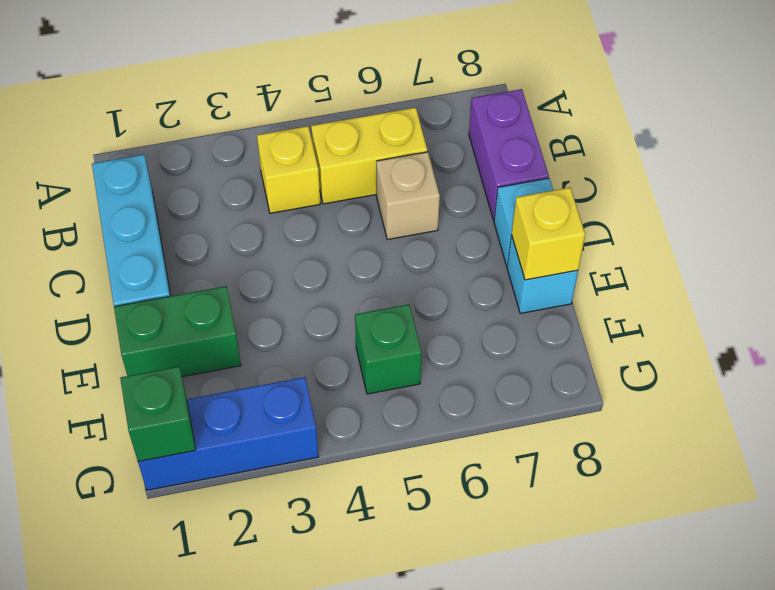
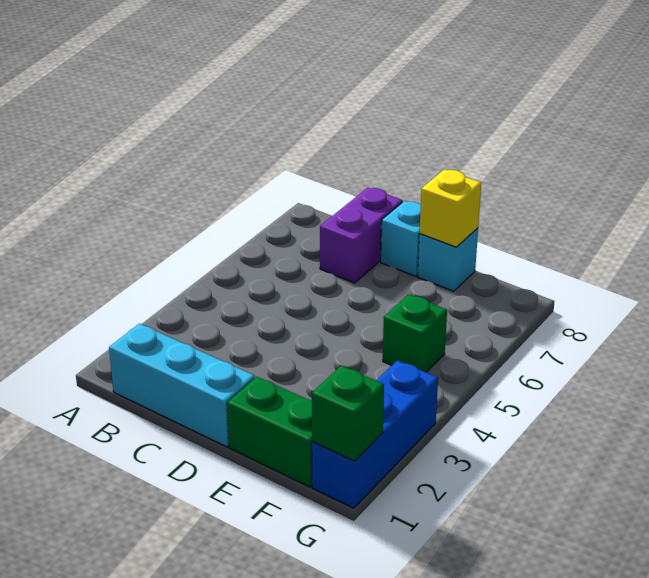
yellow 1x1 brick [257,126,320,213] -> none
yellow 1x2 brick [311,108,427,204] -> none
purple 1x2 brick [469,89,549,220] -> purple 1x2 brick turned to [320,188,403,283]
tan 1x1 brick [376,152,440,240] -> none
green 1x2 brick [114,286,241,377] -> green 1x2 brick turned to [227,377,312,487]

